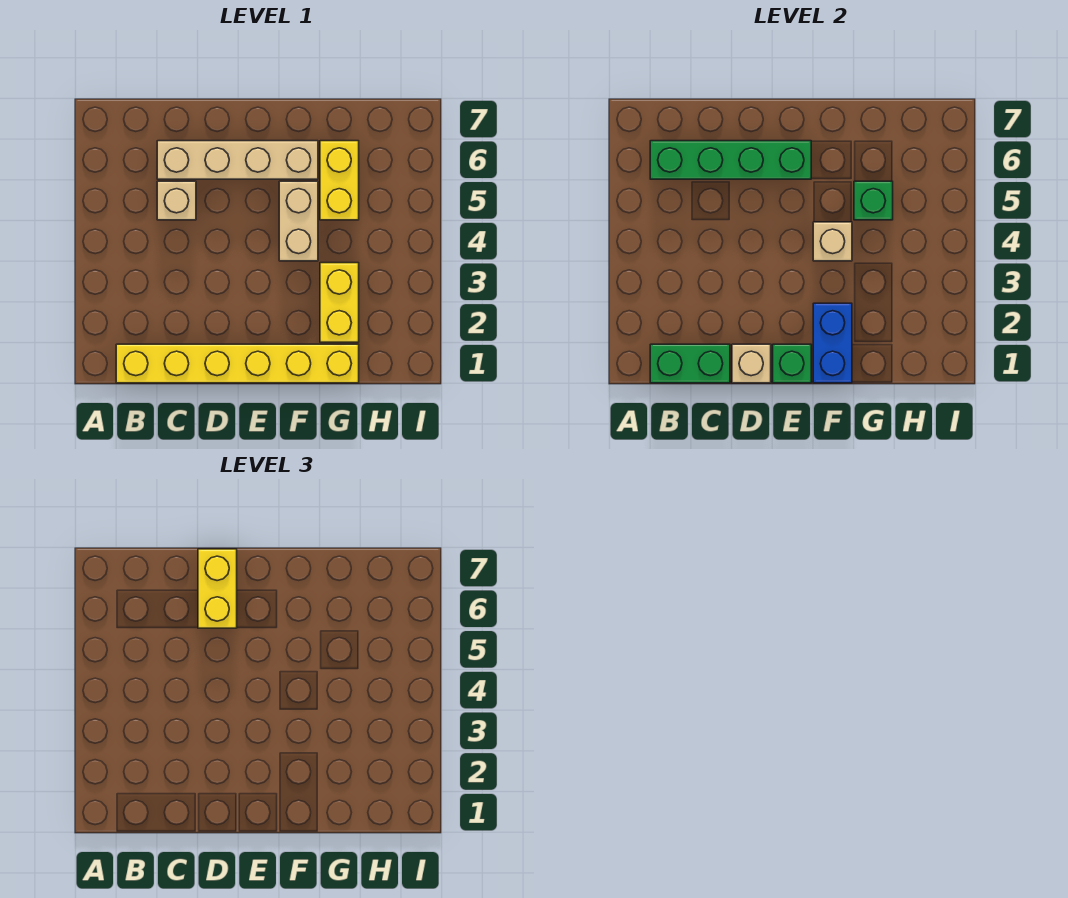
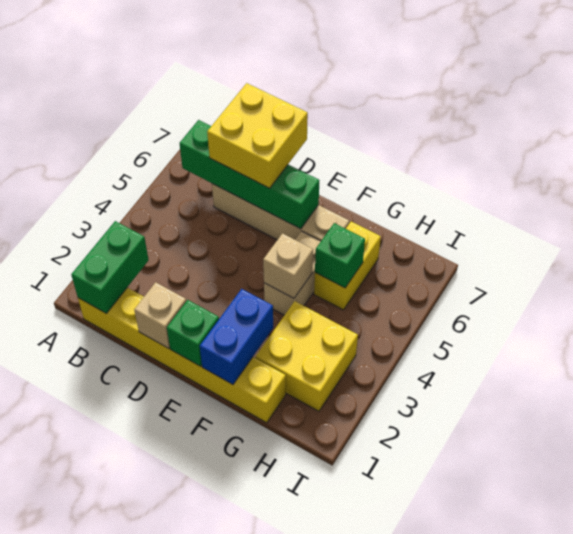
green 1x2 brick [650,344,730,383] -> green 1x2 brick turned to [71,221,149,313]
tan 1x1 brick [157,181,196,220] -> none
yellow 1x2 brick [198,549,237,628] -> yellow 2x2 brick [207,83,308,188]
yellow 1x2 brick [320,263,359,342] -> yellow 2x2 brick [256,301,358,411]

